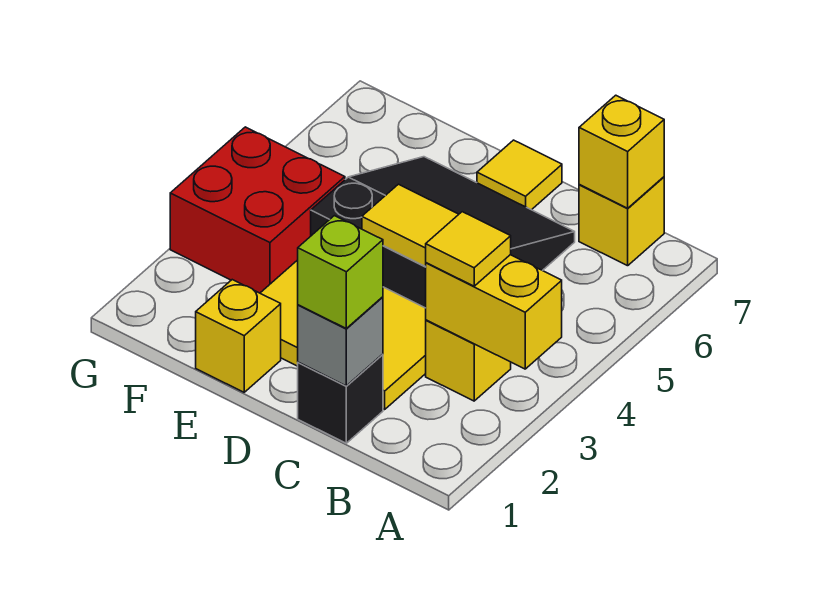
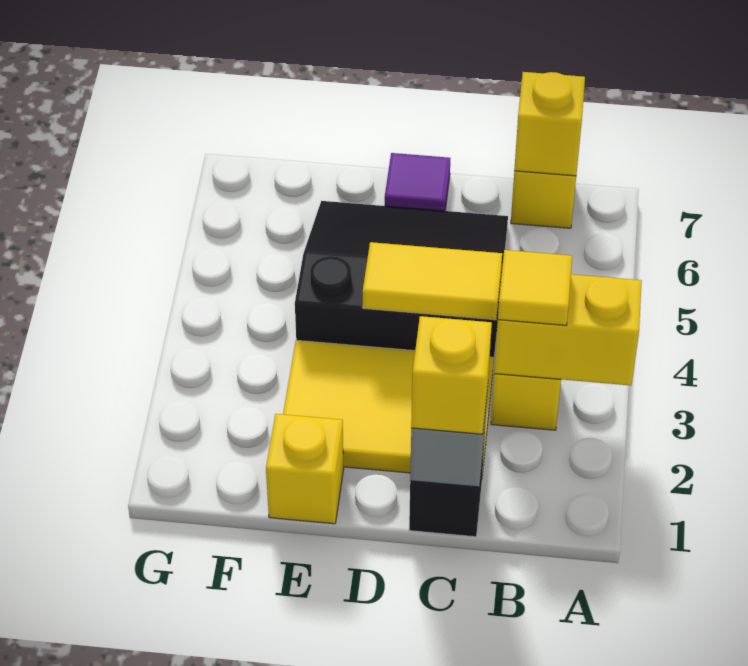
lime 1x1 brick [298,216,383,328] -> yellow 1x1 brick [411,316,492,434]
yellow 1x1 tile [477,140,562,210] -> purple 1x1 tile [385,153,450,211]
red 2x2 brick [170,127,345,293] -> none

